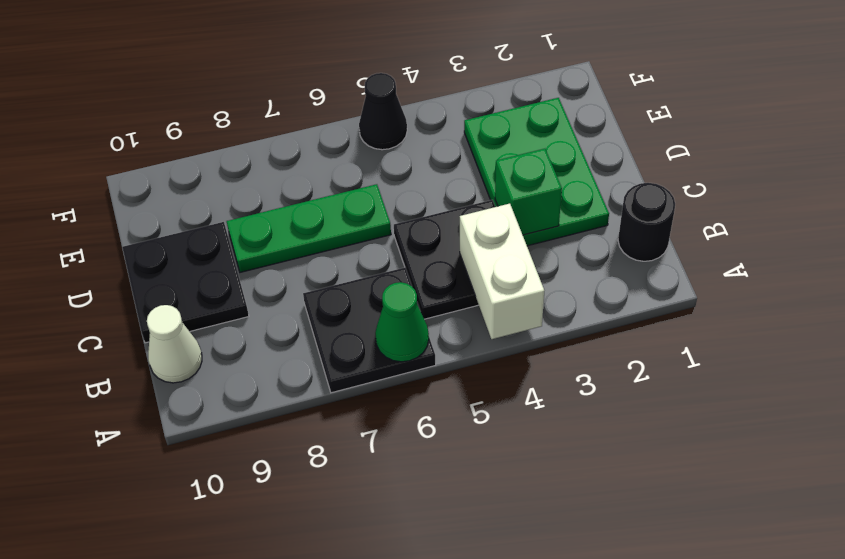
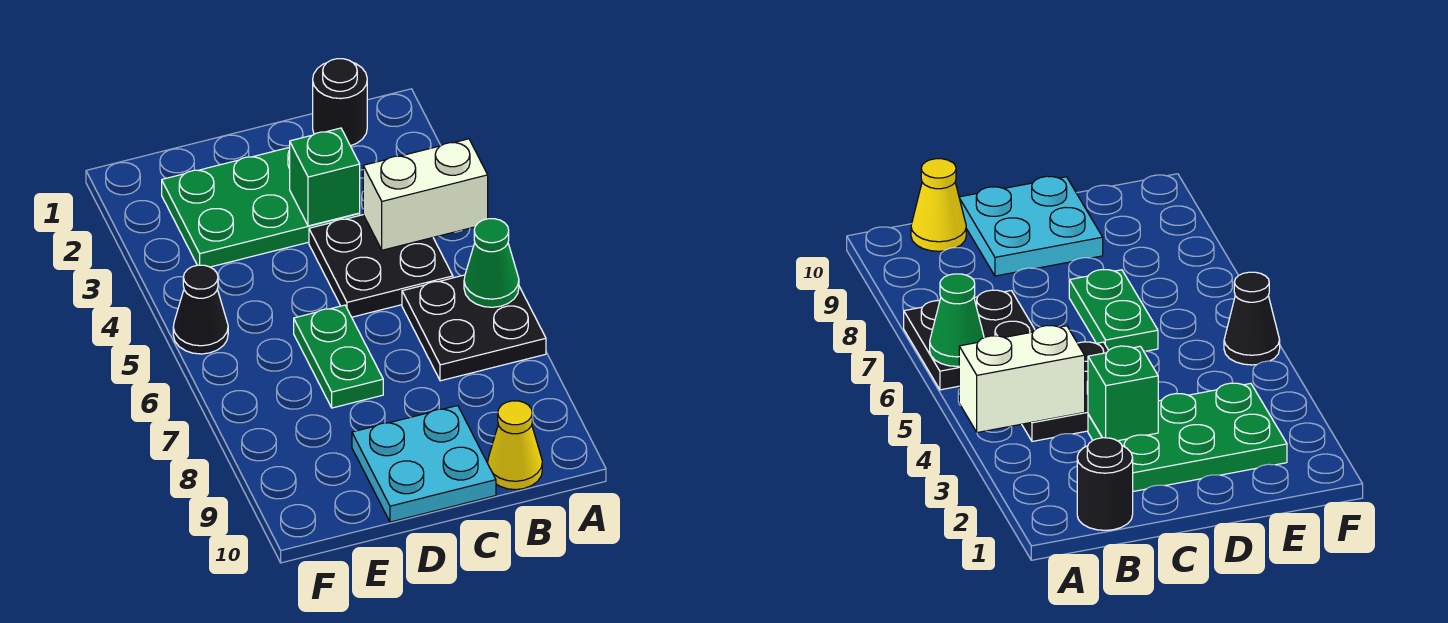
white 1x1 cone [147,305,202,383] -> yellow 1x1 cone [488,401,542,490]
black 2x2 plate [122,222,249,343] -> cyan 2x2 plate [352,406,496,522]
green 1x3 plate [227,184,391,272] -> green 1x2 plate [294,305,383,408]

